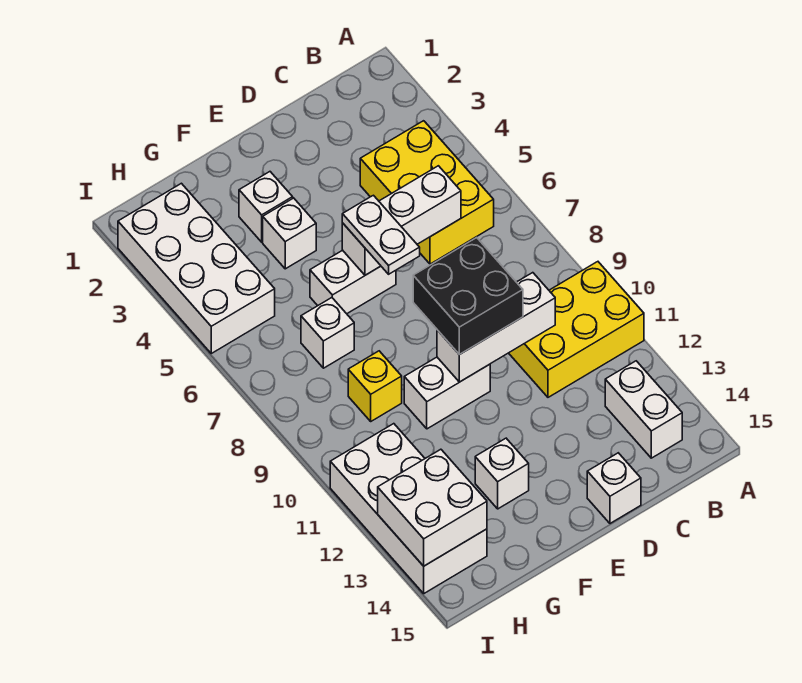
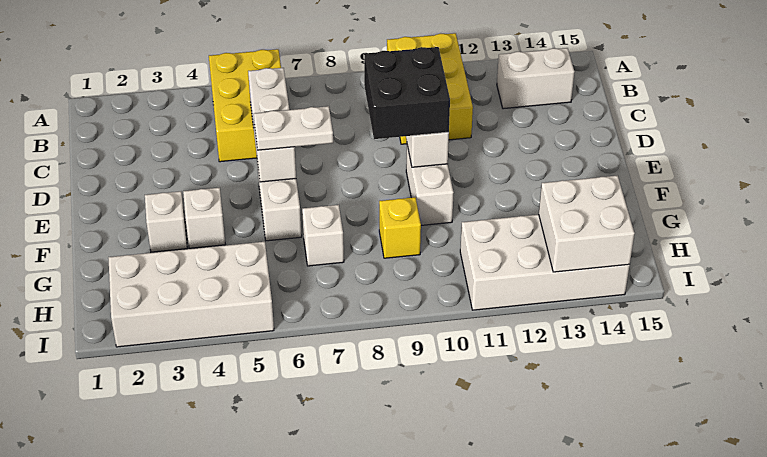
yellow 2x3 brick [360,121,494,264] -> yellow 2x3 brick turned to [209,49,281,162]
white 1x1 brick [587,453,641,523] -> none
white 1x1 brick [475,438,529,509] -> none

